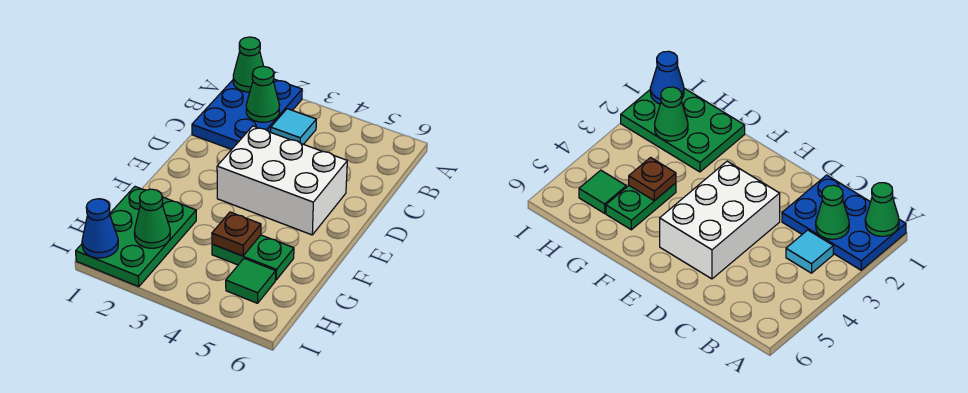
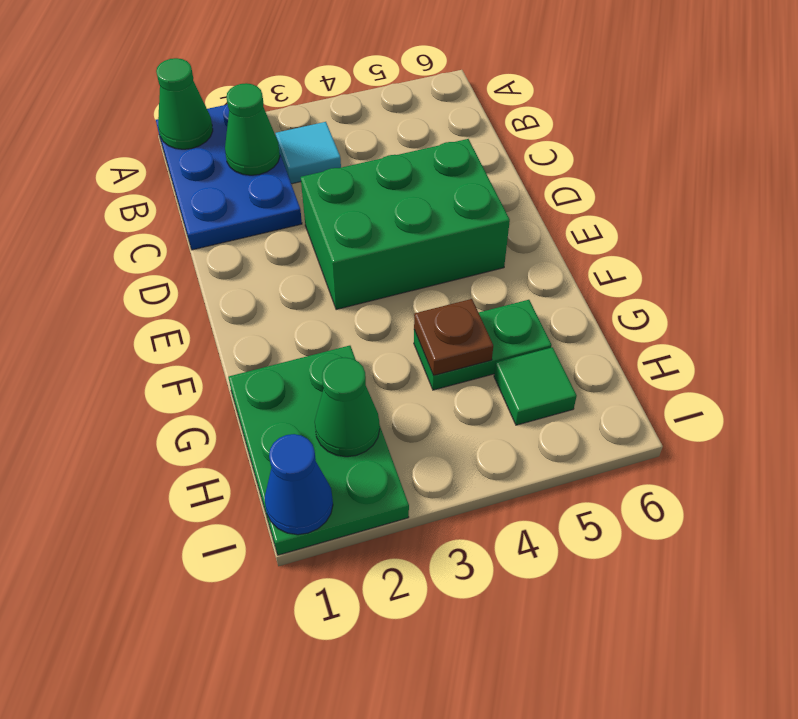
white 2x3 brick [217,126,347,235] -> green 2x3 brick [301,139,510,310]

